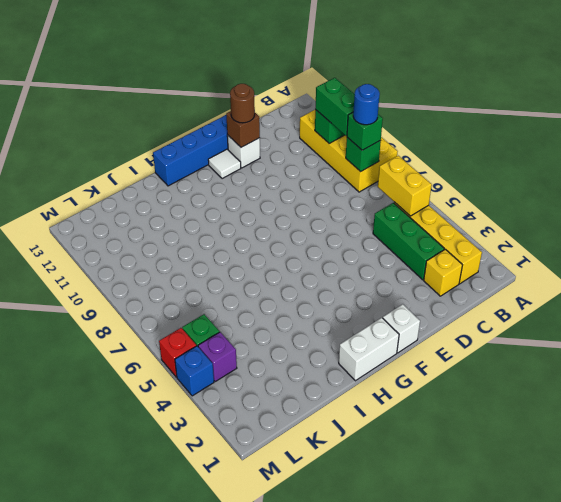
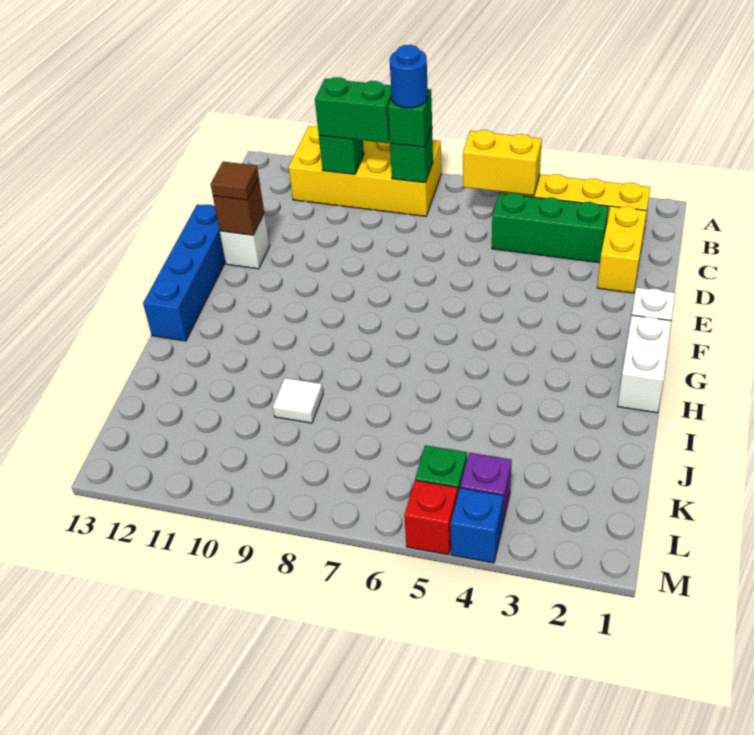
yellow 1x1 brick [424,249,462,296] -> yellow 1x2 brick [597,206,647,293]
brown 1x1 round brick [230,84,255,123] -> brown 1x1 tile [211,162,259,200]
white 1x1 tile [208,149,241,179] -> white 1x1 tile moved to [273,378,323,423]

